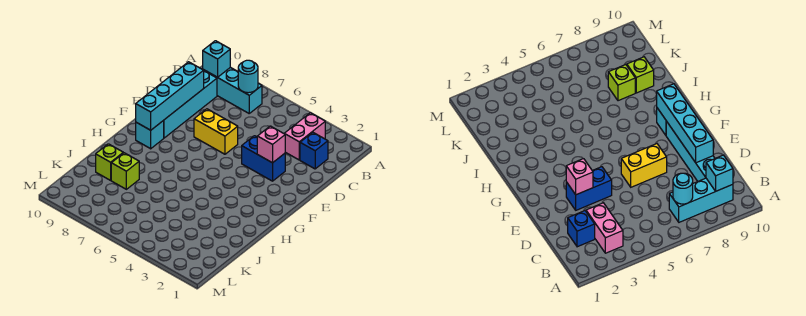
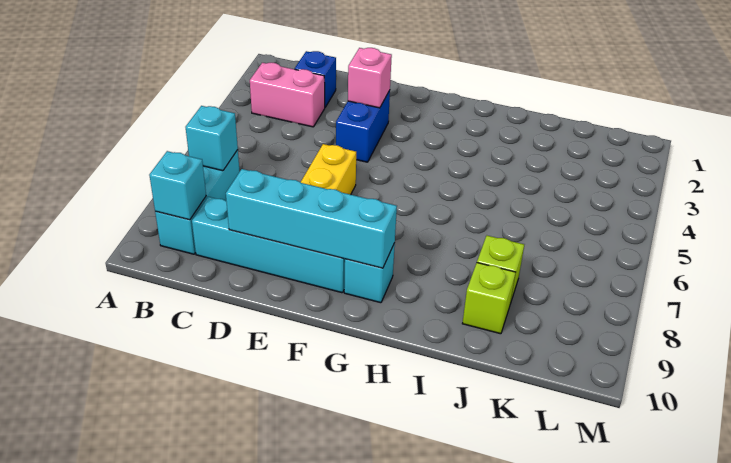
cyan 1x1 round brick [238,60,258,93] -> cyan 1x1 brick [186,106,238,171]

